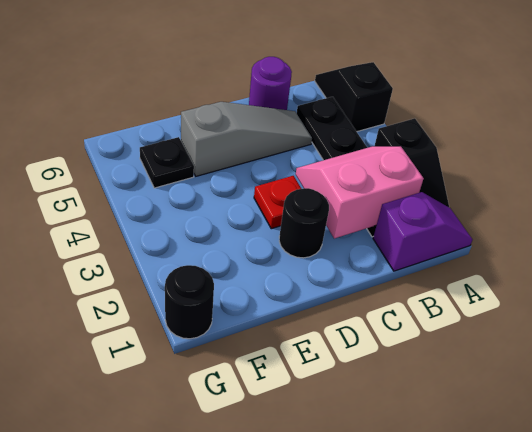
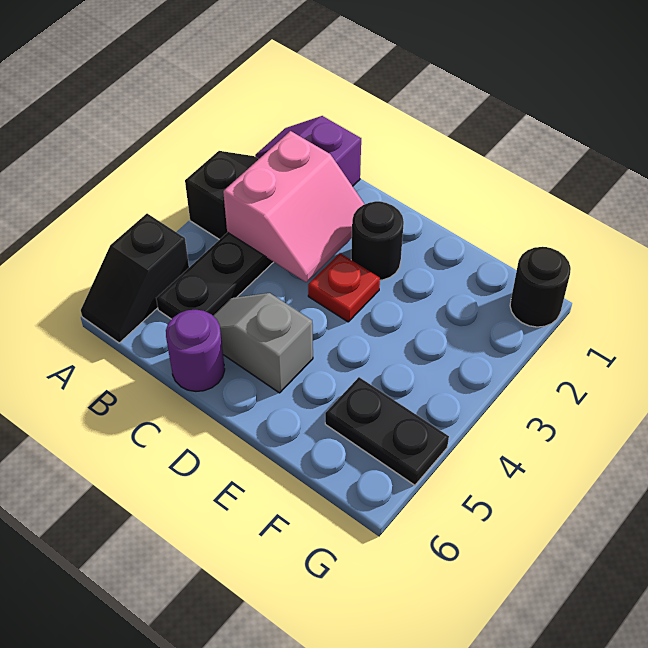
pink 2x2 slope [296,146,424,238] -> pink 2x2 slope turned to [223,131,364,282]
grey 1x3 slope [181,102,312,176] -> grey 1x2 slope [213,293,313,393]
black 1x1 plate [140,137,194,188] -> black 1x2 plate [325,377,449,485]

